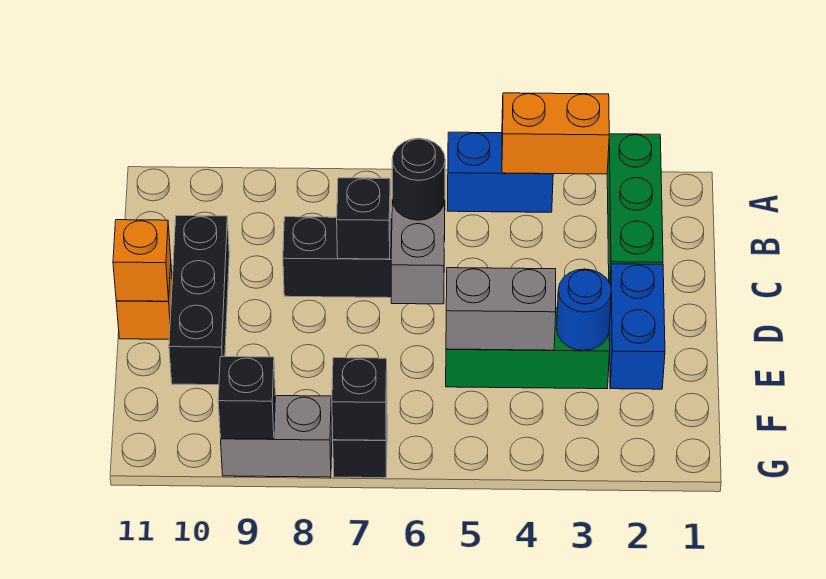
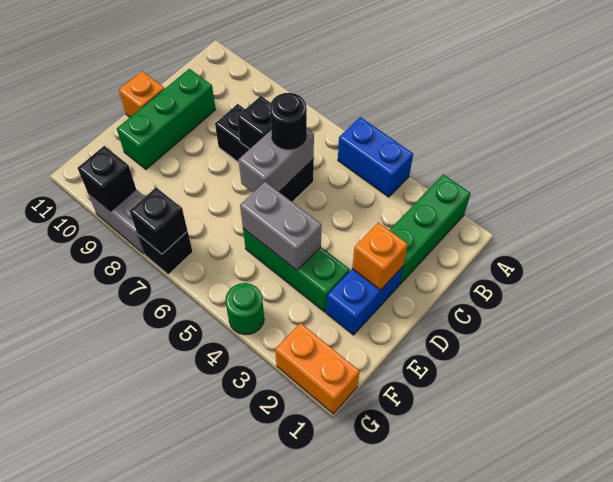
orange 1x2 brick [502,93,609,174] -> orange 1x2 brick moved to [275,323,360,414]
black 1x3 brick [169,216,229,385] -> green 1x3 brick [117,69,216,169]
orange 1x1 brick [113,220,171,301] -> orange 1x1 brick moved to [352,223,408,290]
blue 1x1 round brick [557,269,611,351] -> none
none -> green 1x1 round brick [226,283,264,335]

